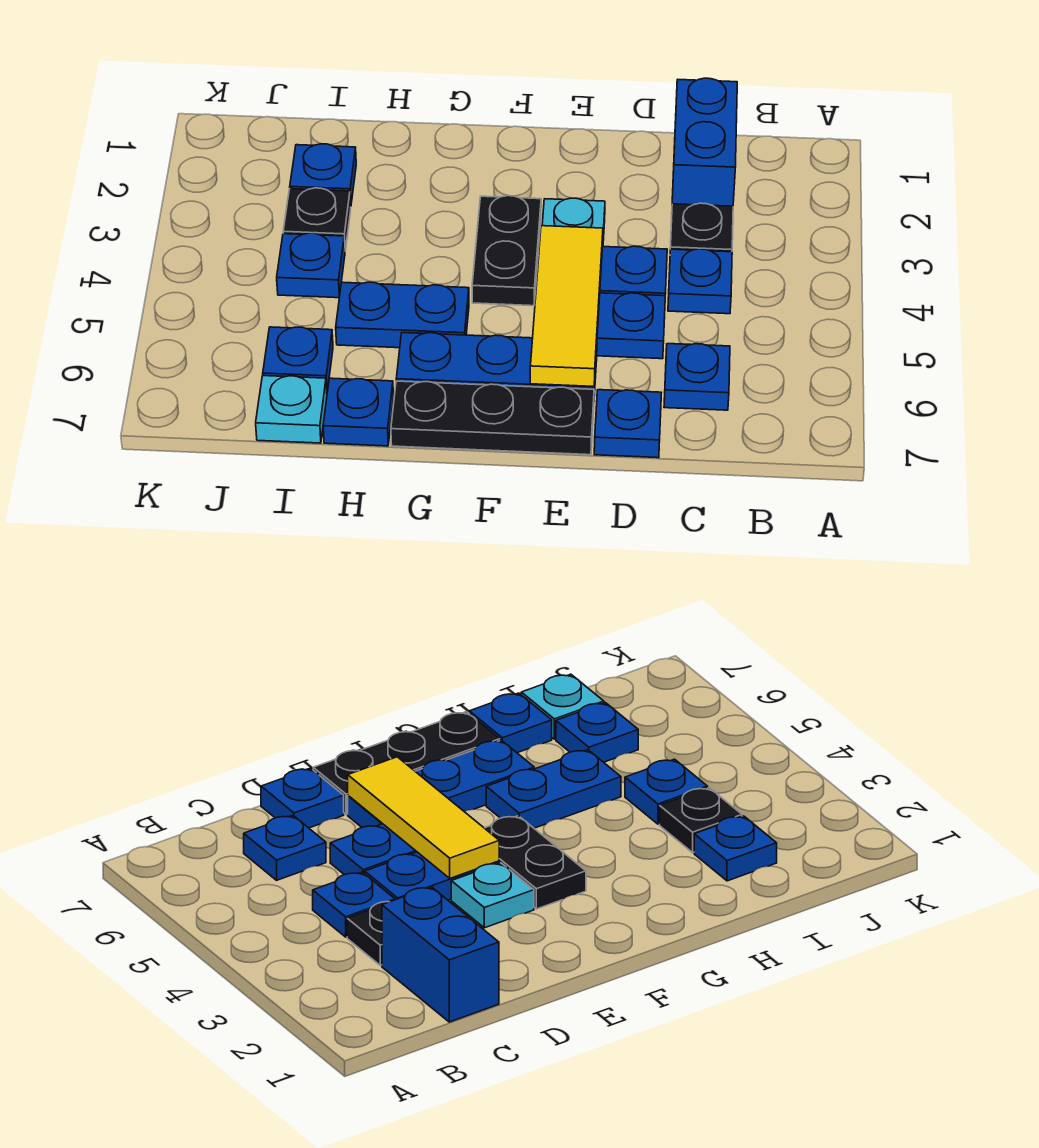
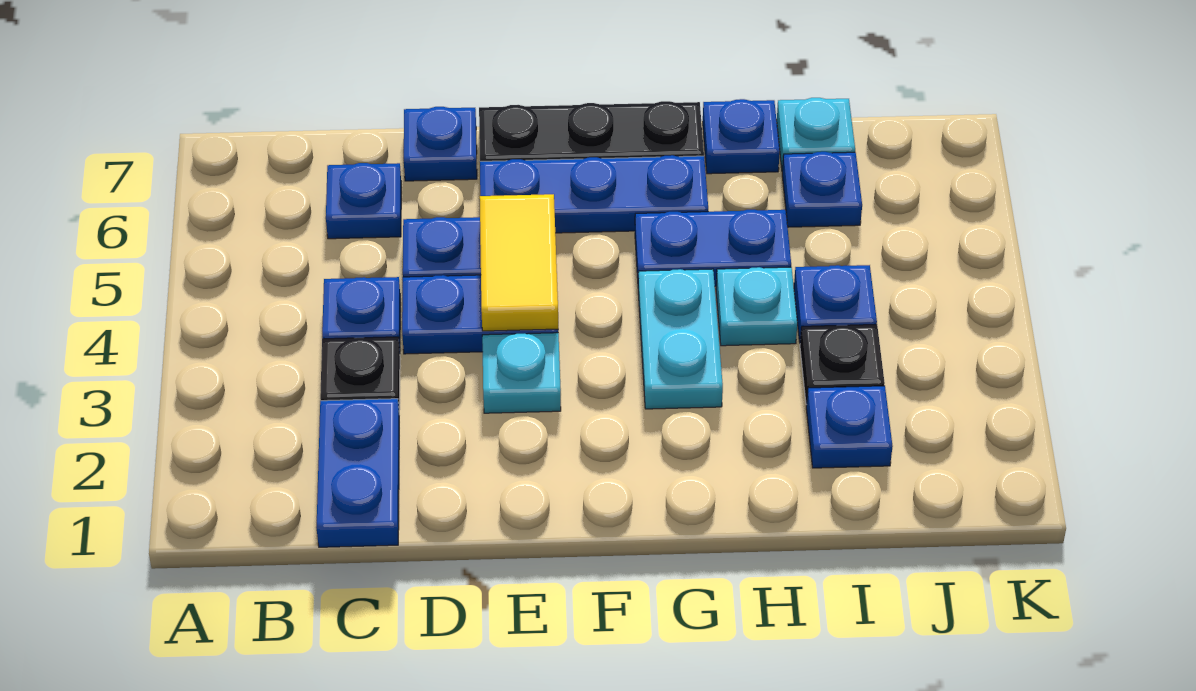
blue 1x2 brick [672,78,737,206] -> blue 1x2 plate [316,399,399,547]
yellow 1x3 tile [530,226,603,387] -> yellow 1x2 tile [480,194,558,331]
black 1x2 plate [472,196,541,306] -> none
none -> cyan 1x2 plate [638,269,723,409]
none -> cyan 1x1 plate [716,267,797,346]

